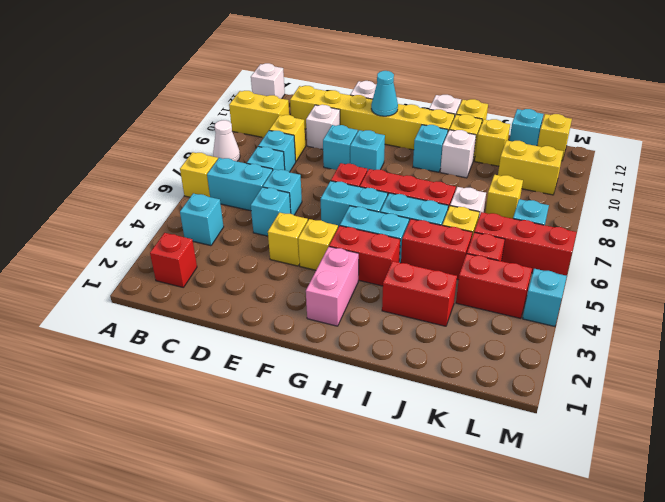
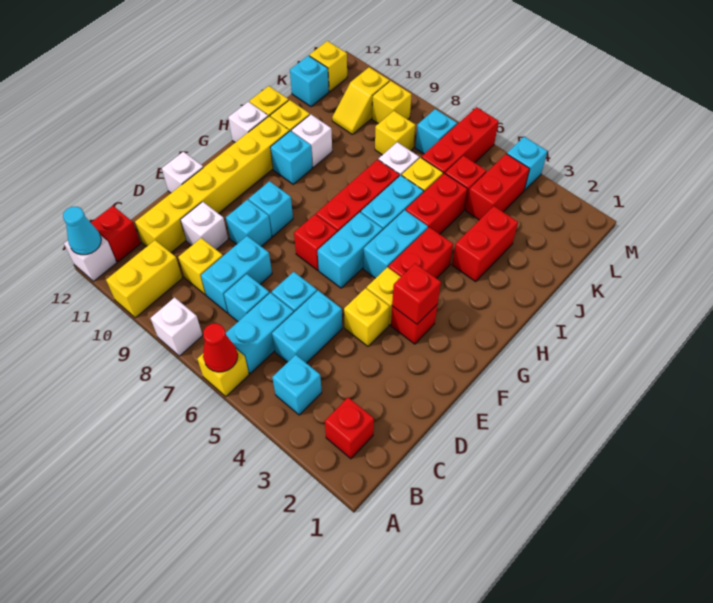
none -> red 1x1 cone [203,324,238,372]
white 1x1 cone [213,120,240,161] -> white 1x1 brick [151,297,203,356]
none -> red 1x1 brick [91,206,141,262]
cyan 1x1 brick [258,131,296,172] -> cyan 1x2 brick [201,236,272,313]
cyan 1x1 brick [251,187,291,236] -> cyan 1x2 brick [272,291,342,363]
none -> red 1x1 brick [391,304,438,344]
none -> red 1x1 brick [392,263,441,324]
cyan 1x1 cone [371,71,398,116] -> cyan 1x1 cone moved to [63,207,101,255]
pink 1x2 brick [306,247,359,326] -> none
yellow 1x1 brick [475,119,510,166] -> yellow 1x1 brick moved to [372,81,412,124]
yellow 1x2 brick [498,140,563,195] -> yellow 1x2 slope [332,67,390,134]

